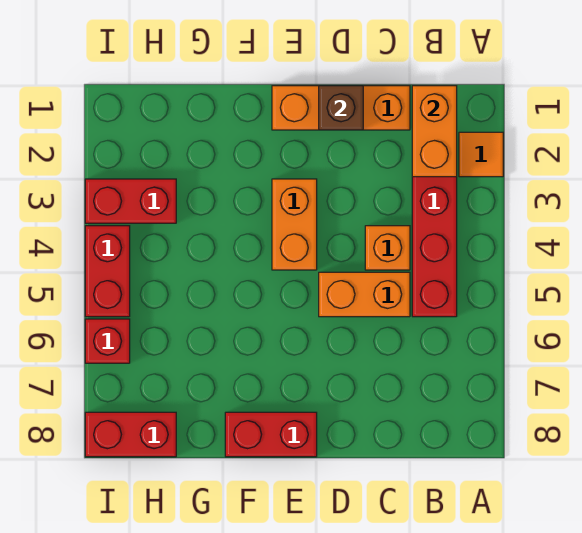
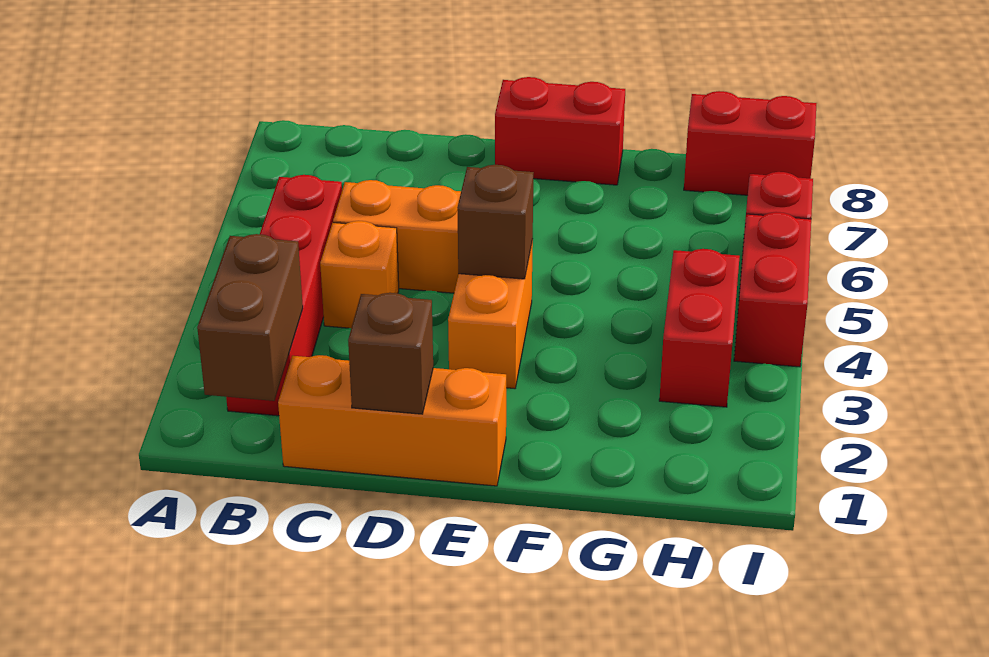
orange 1x1 tile [459,132,503,177] -> none
orange 1x2 brick [412,86,457,177] -> brown 1x2 brick [197,234,303,401]
none -> brown 1x1 brick [457,165,534,279]
red 1x2 brick [85,179,176,223] -> red 1x2 brick turned to [659,249,740,407]

